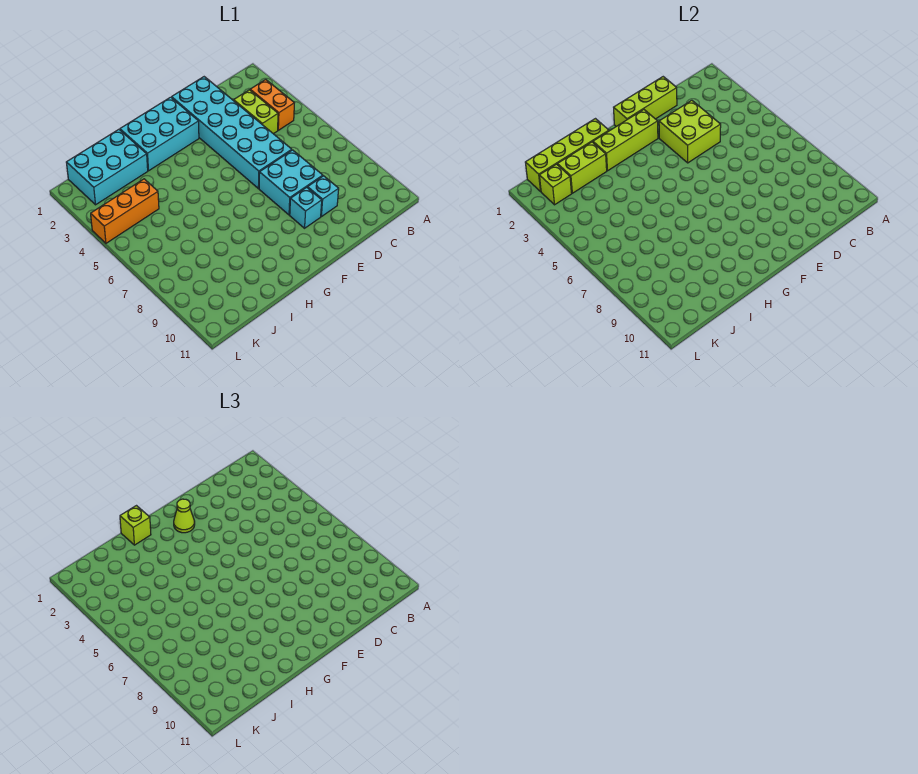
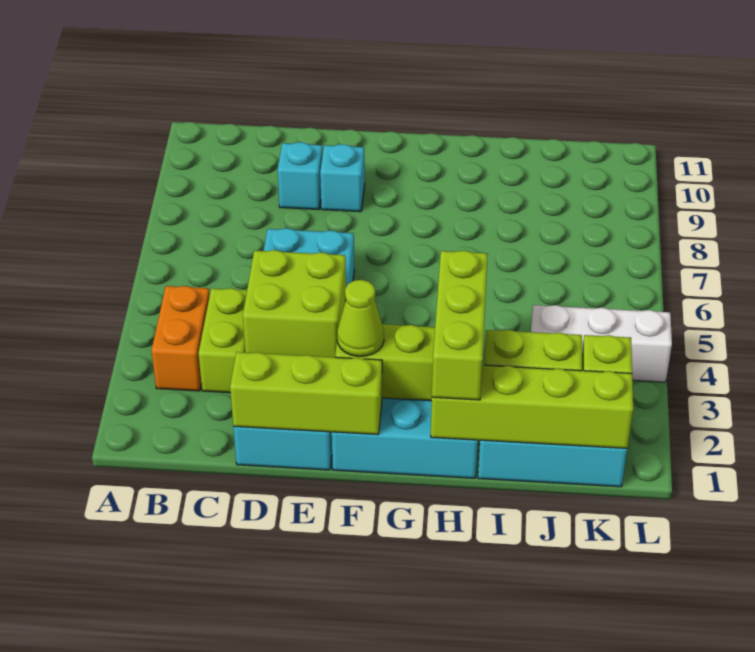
cyan 2x2 brick [259,150,323,215] -> none
lime 1x1 brick [120,506,151,545] -> lime 1x3 brick [432,250,488,400]
orange 1x3 brick [91,179,159,243] -> white 1x3 brick [531,305,672,382]

